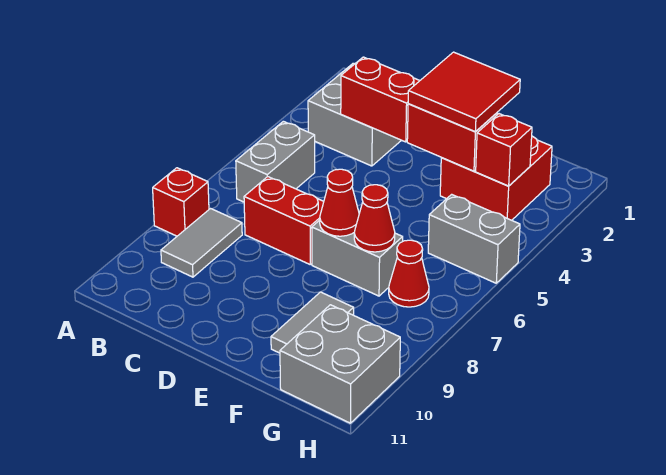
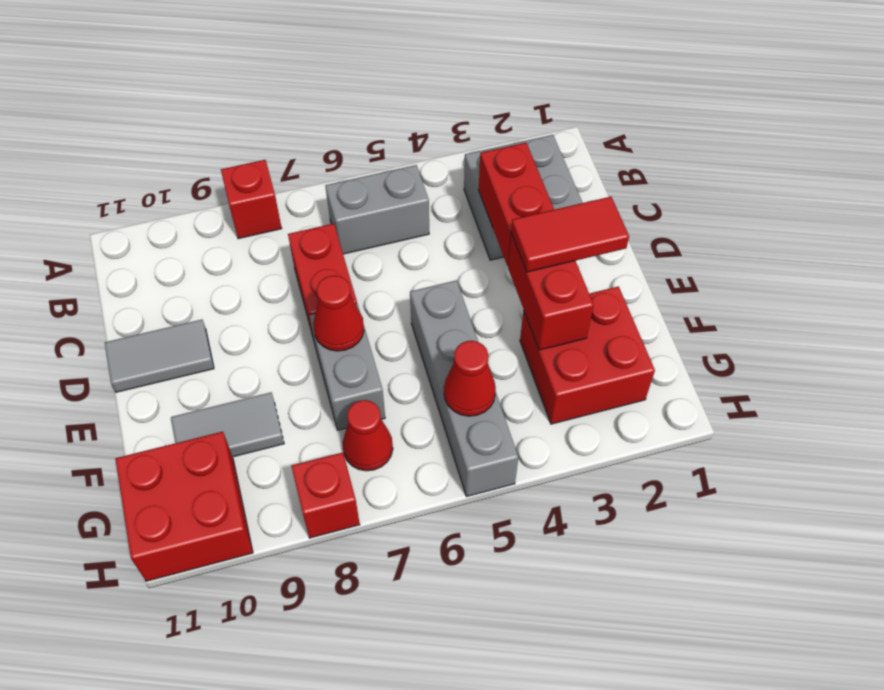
grey 1x2 tile [161,209,242,277] -> grey 1x2 tile moved to [105,320,214,392]
red 2x2 tile [408,52,520,132] -> red 1x2 tile [511,197,629,272]
red 1x1 cone [354,185,395,252] -> red 1x1 cone moved to [444,341,496,416]
red 1x1 brick [476,114,532,186] -> red 1x1 brick moved to [291,452,360,538]
grey 1x2 brick [428,194,520,283] -> grey 1x4 brick [410,280,518,496]
grey 2x2 brick [280,305,400,423] -> red 2x2 brick [115,432,253,581]

